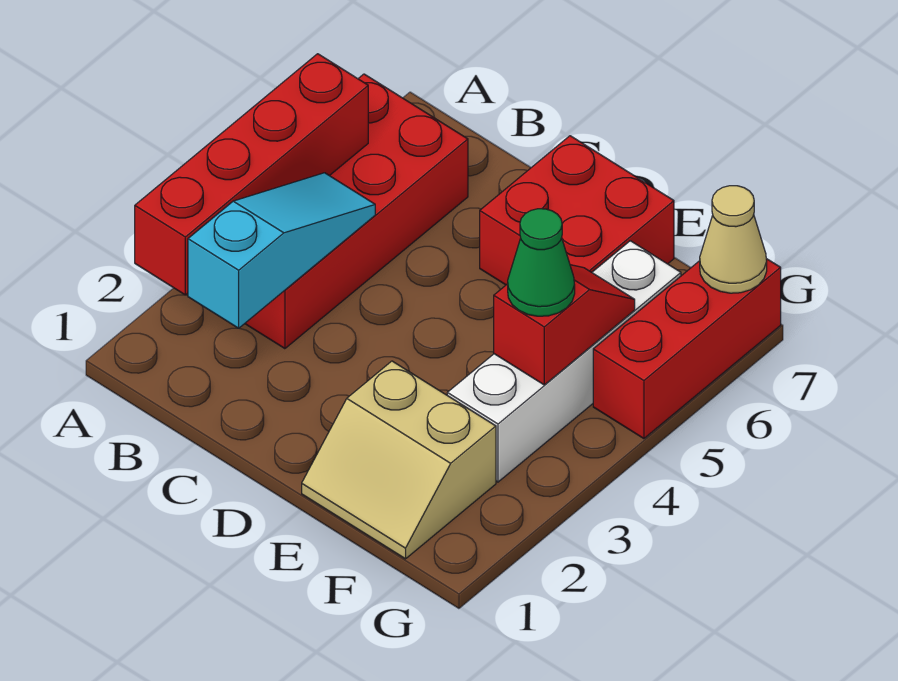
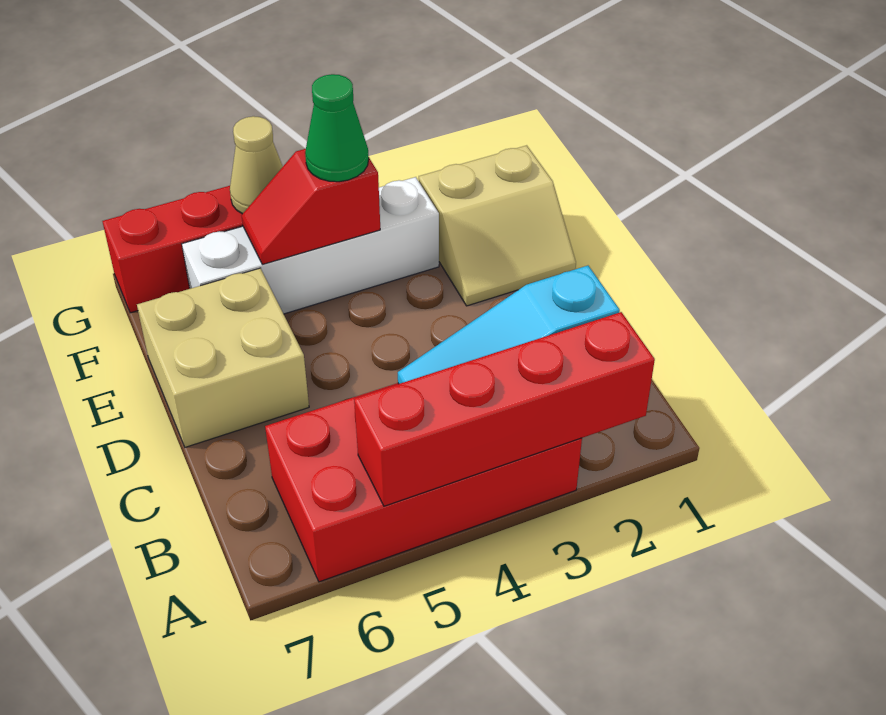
red 2x2 brick [480,136,674,285] -> tan 2x2 brick [137,268,309,447]
tan 2x2 slope [302,361,496,559] -> tan 2x2 slope turned to [419,145,576,306]
tan 1x1 cone [700,186,767,293] -> tan 1x1 cone moved to [230,116,283,214]

